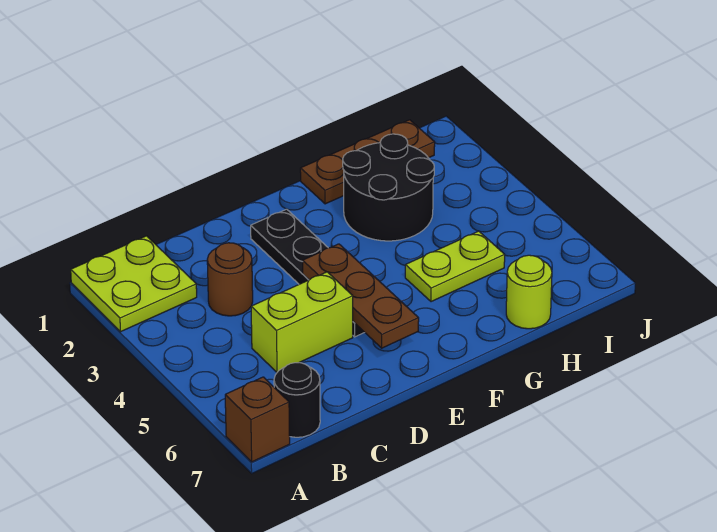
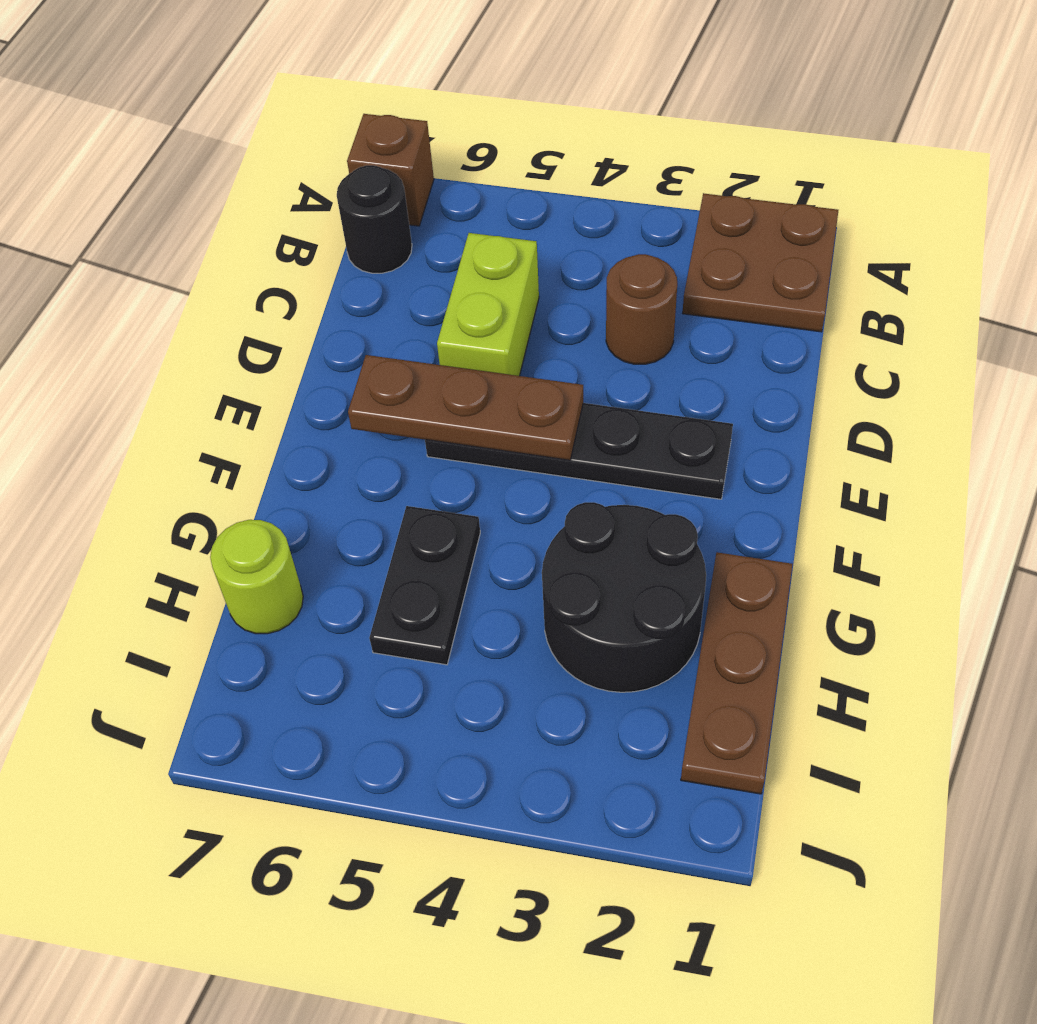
lime 2x2 plate [71,236,197,332] -> brown 2x2 plate [683,193,838,332]
lime 1x2 plate [405,231,505,302] -> black 1x2 plate [369,506,480,665]

